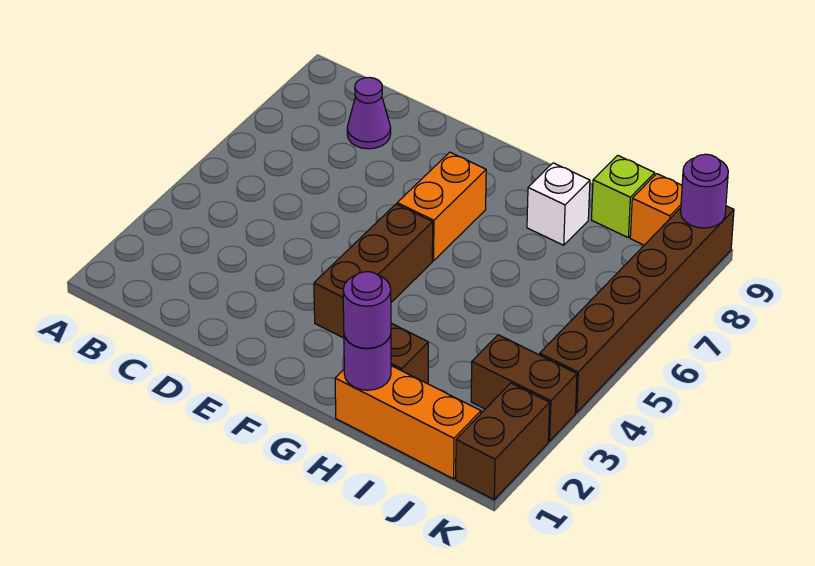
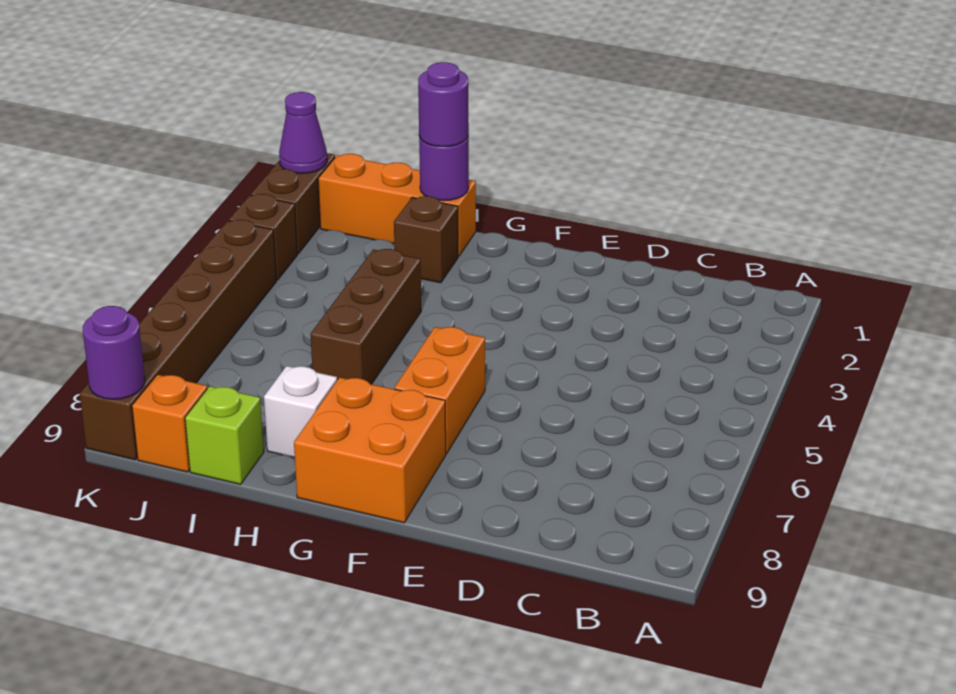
purple 1x1 cone [347,77,391,149] -> purple 1x1 cone moved to [279,92,327,174]
brown 1x3 brick [314,204,433,338] -> brown 1x3 brick moved to [310,249,421,384]
none -> orange 2x2 brick [294,377,446,523]
brown 1x2 brick [471,335,577,441] -> brown 1x1 brick [229,194,297,280]

